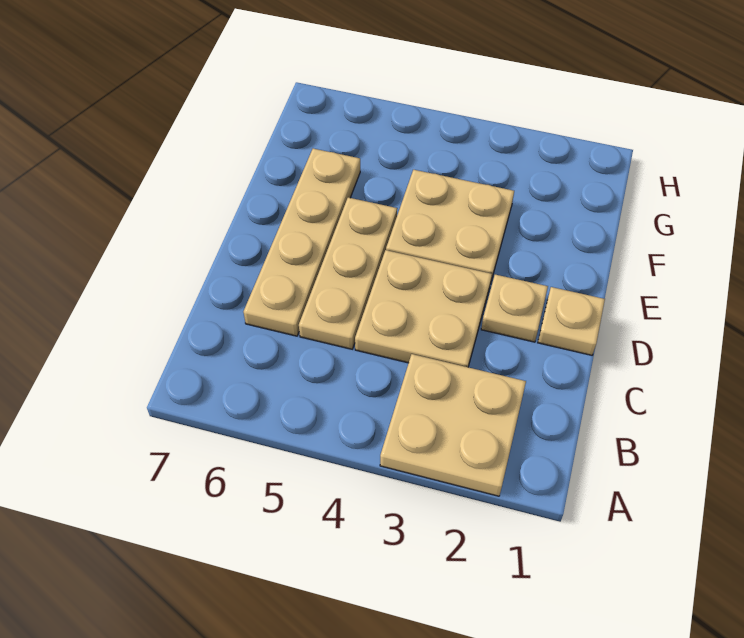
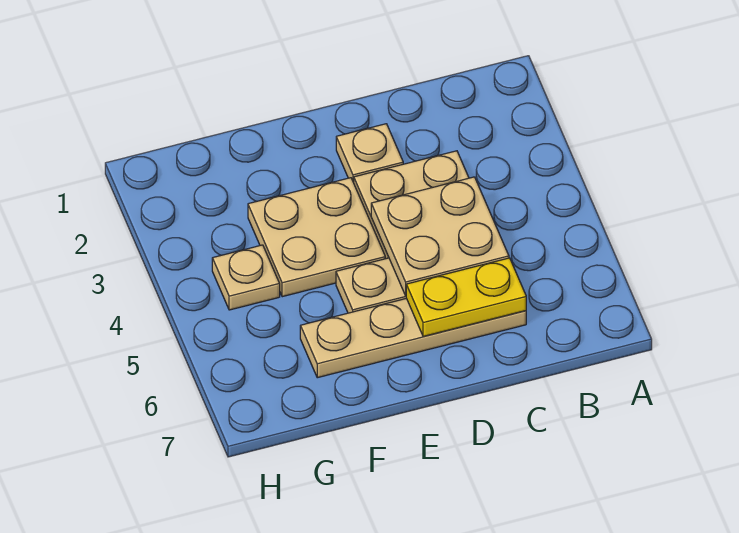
tan 2x2 plate [380,354,526,496] -> tan 2x2 plate moved to [371,177,509,296]
none -> yellow 1x2 plate [406,258,526,336]
tan 1x1 plate [538,287,605,355] -> tan 1x1 plate moved to [212,245,280,310]

